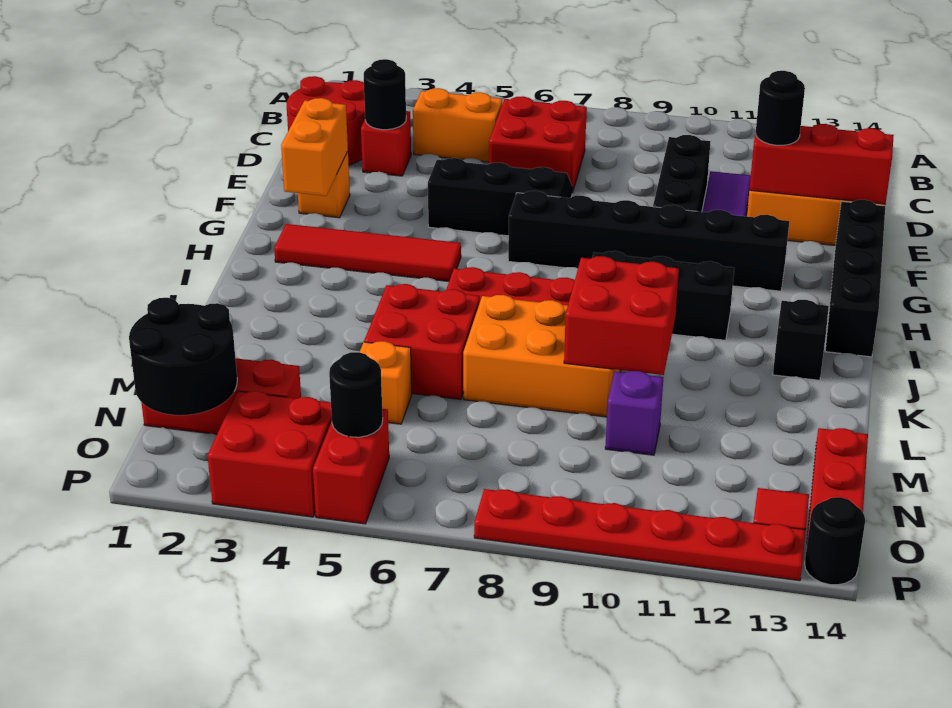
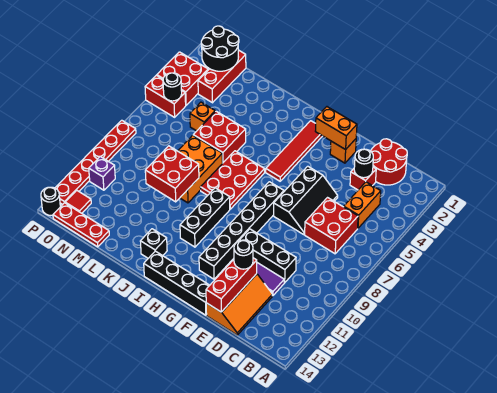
purple 1x1 brick [605,371,663,455] -> purple 1x1 brick moved to [89,156,115,190]

